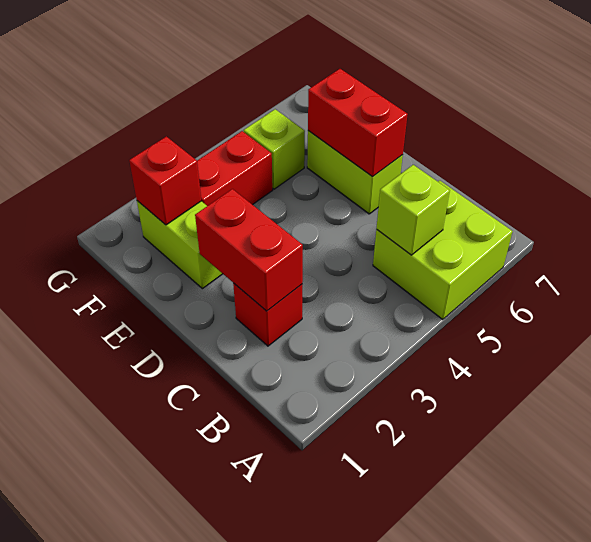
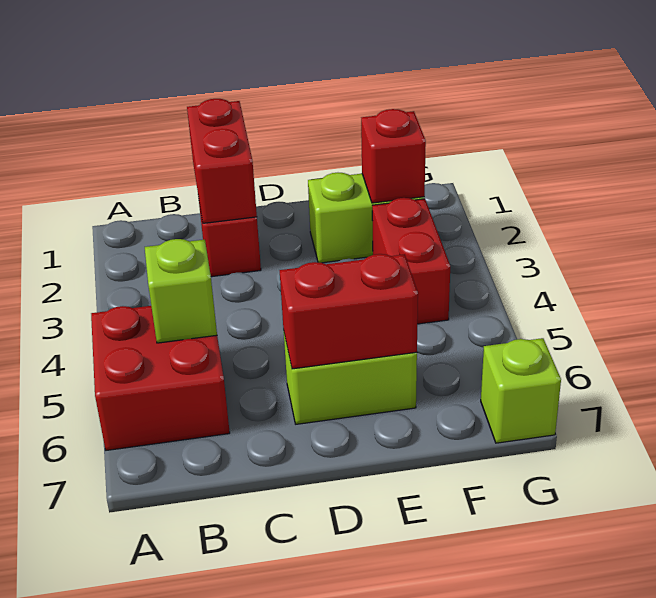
lime 2x2 brick [373,180,513,320] -> red 2x2 brick [91,306,230,450]
red 1x2 brick [195,189,303,311] -> red 1x2 brick turned to [187,99,257,223]
lime 1x1 brick [244,109,305,189] -> lime 1x1 brick moved to [481,338,561,443]

